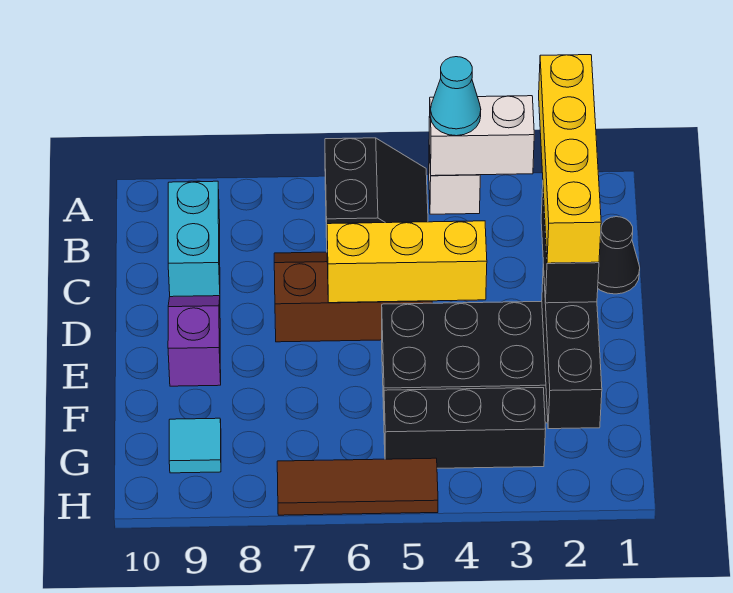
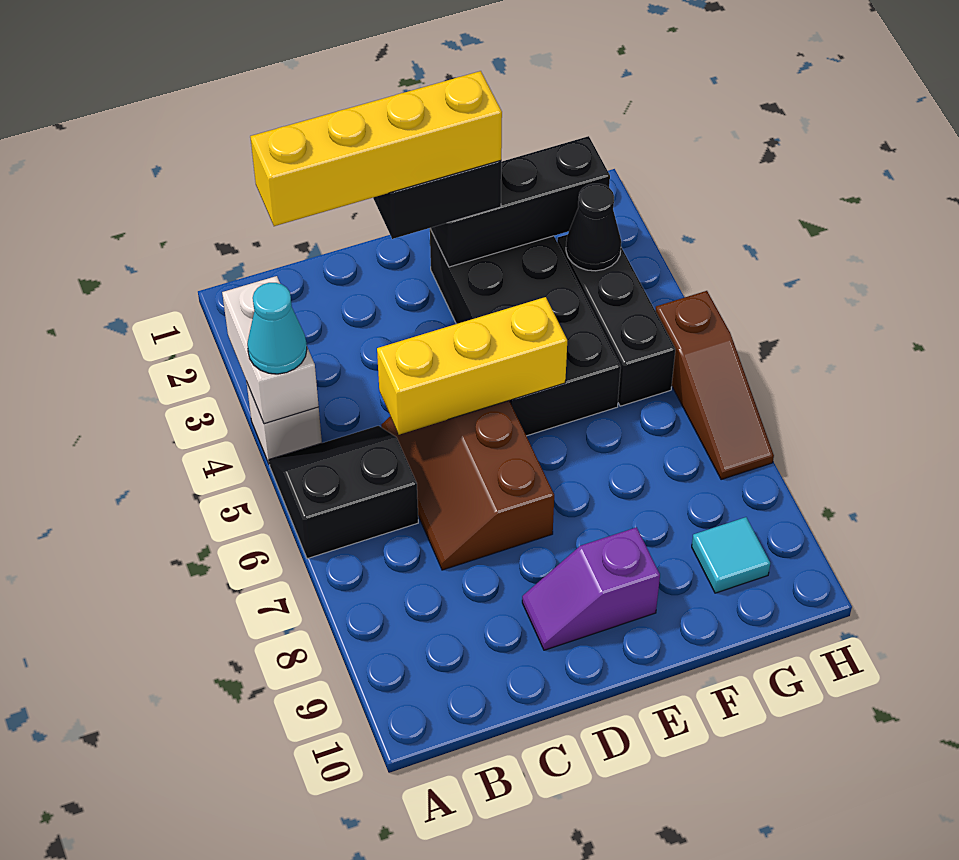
cyan 1x2 brick [168,181,220,297] -> none
black 1x1 cone [598,217,640,294] -> black 1x1 cone moved to [566,184,621,271]
yellow 1x3 brick [327,221,487,303] -> yellow 1x3 brick turned to [377,297,567,435]
brown 1x3 tile [277,458,438,515] -> brown 1x3 slope [655,291,774,480]

